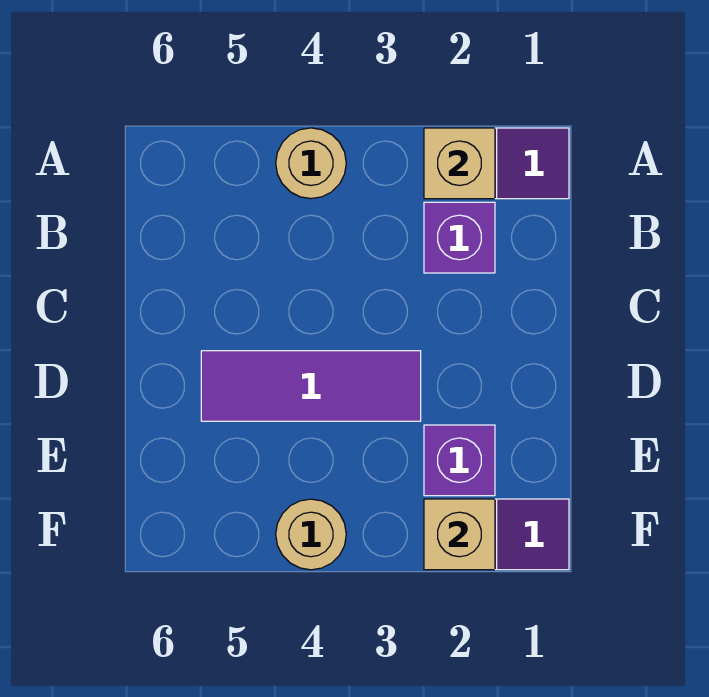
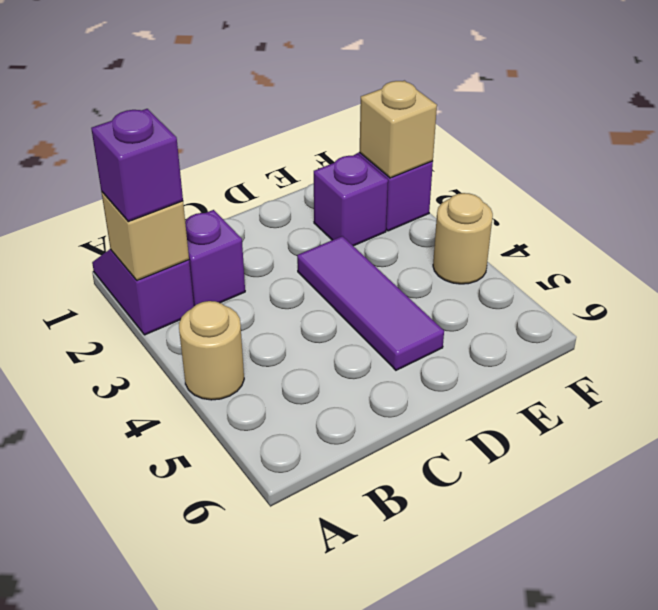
none -> purple 1x1 brick [91,109,183,222]

